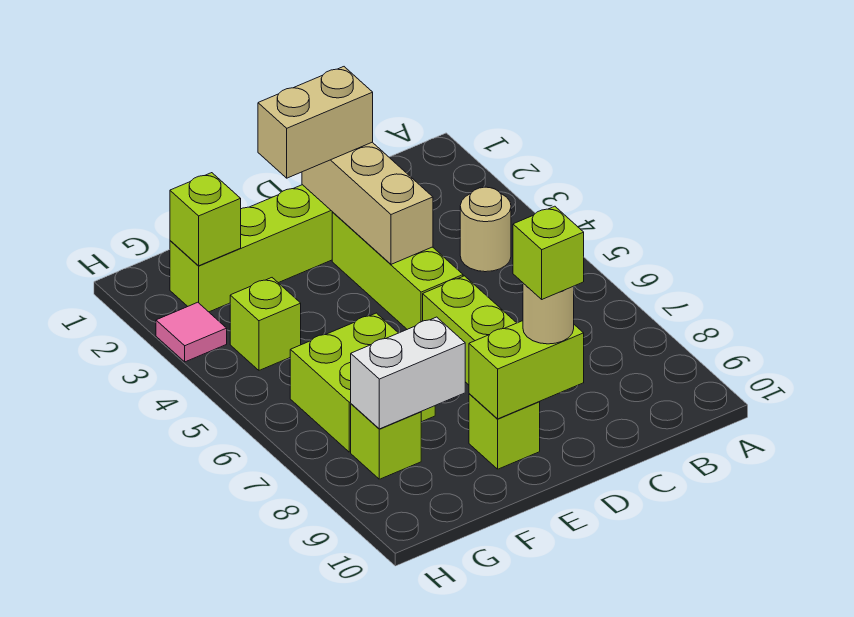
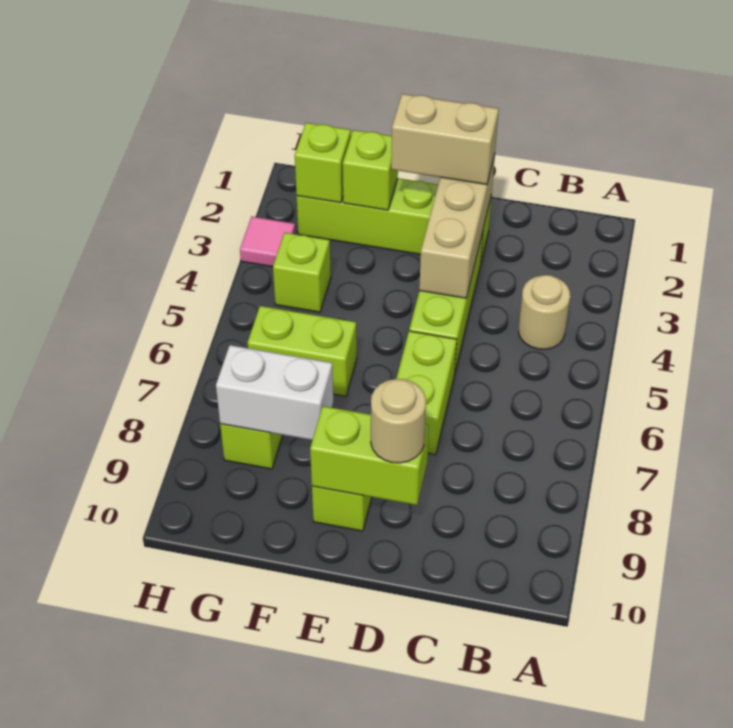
lime 1x1 brick [513,206,584,299] -> lime 1x1 brick moved to [343,130,398,210]
lime 2x2 brick [290,313,435,452] -> lime 1x2 brick [248,306,357,396]

